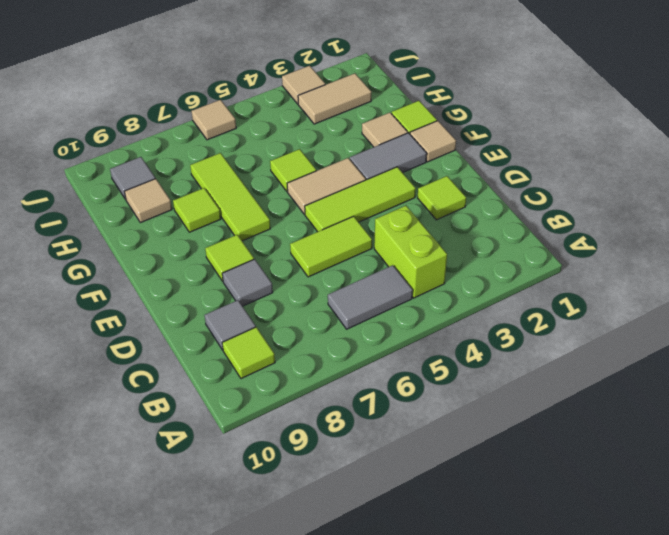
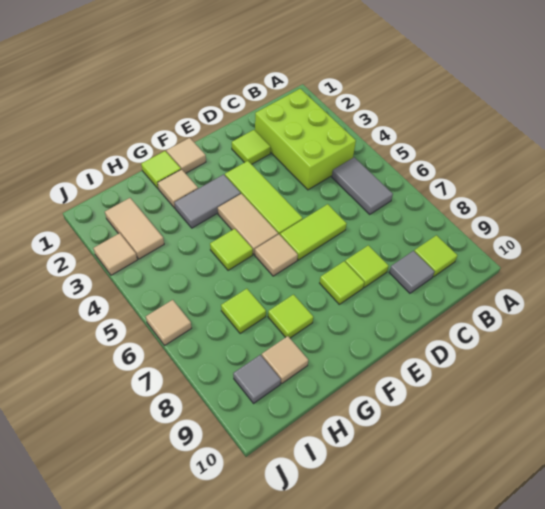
lime 1x2 brick [374,206,447,298] -> lime 2x3 brick [255,89,356,190]
lime 1x2 tile [290,216,372,277] -> lime 1x2 tile turned to [280,204,347,260]
grey 1x1 tile [222,259,273,306] -> lime 1x1 tile [345,245,389,288]
grey 1x2 tile [350,133,427,180] -> grey 1x2 tile turned to [175,174,241,228]
none -> tan 1x1 tile [255,234,298,276]
lime 1x3 tile [190,153,270,241] -> lime 1x1 tile [221,289,266,334]

